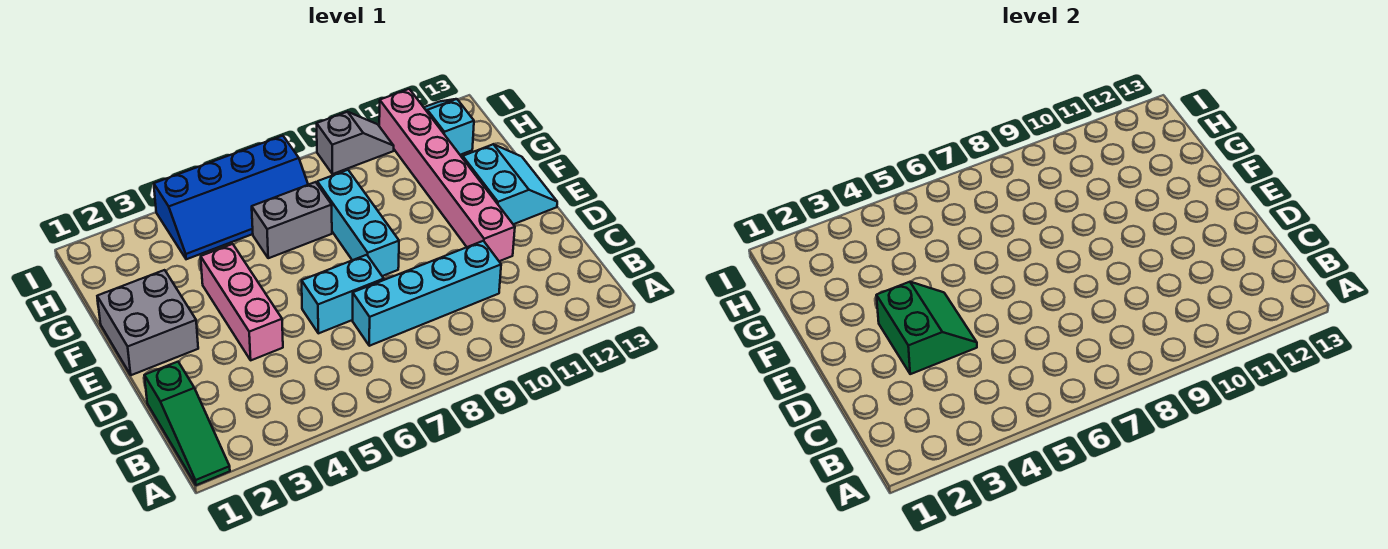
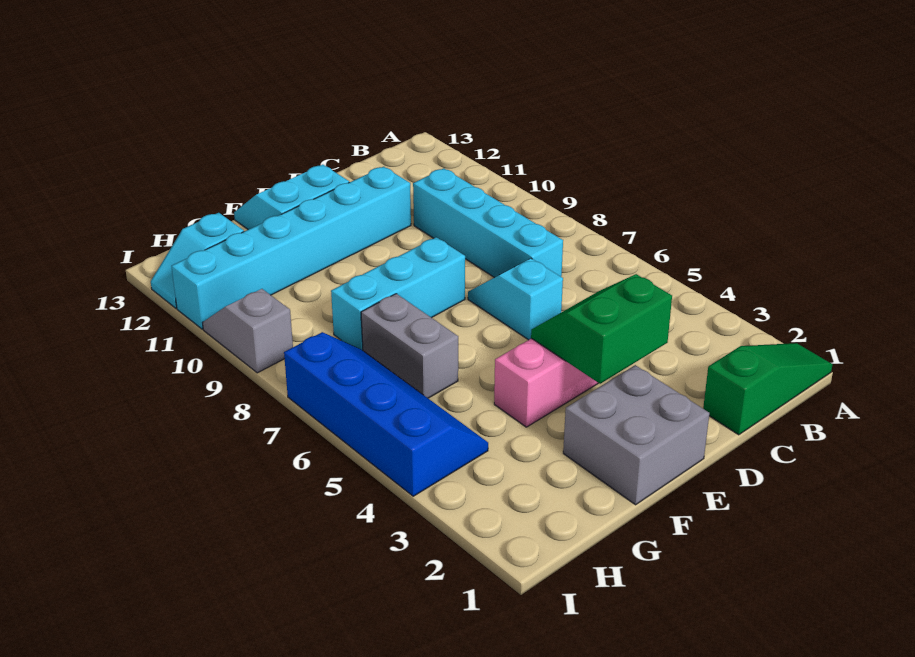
cyan 1x2 brick [302,255,384,333] -> cyan 1x2 slope [468,258,563,340]
pink 1x6 brick [379,89,515,261] -> cyan 1x6 brick [171,167,411,329]

